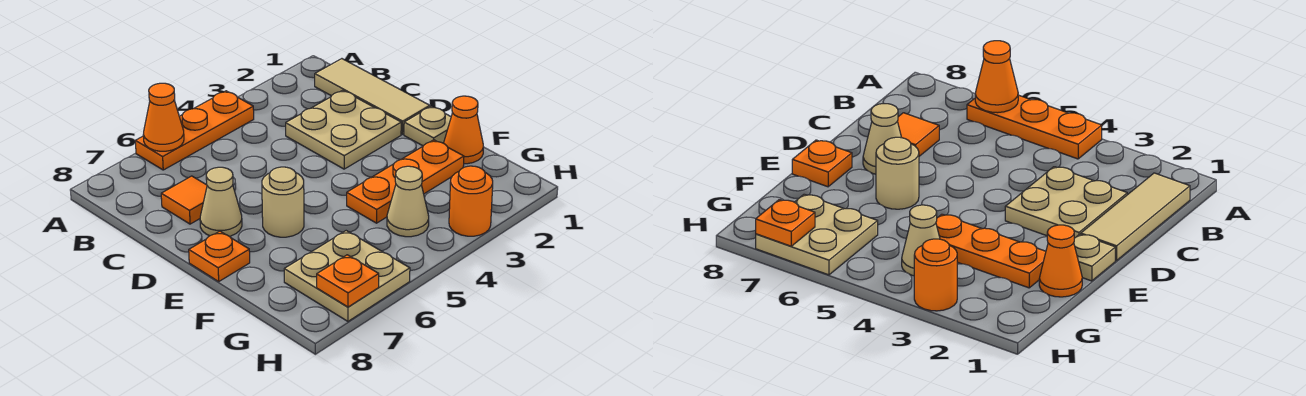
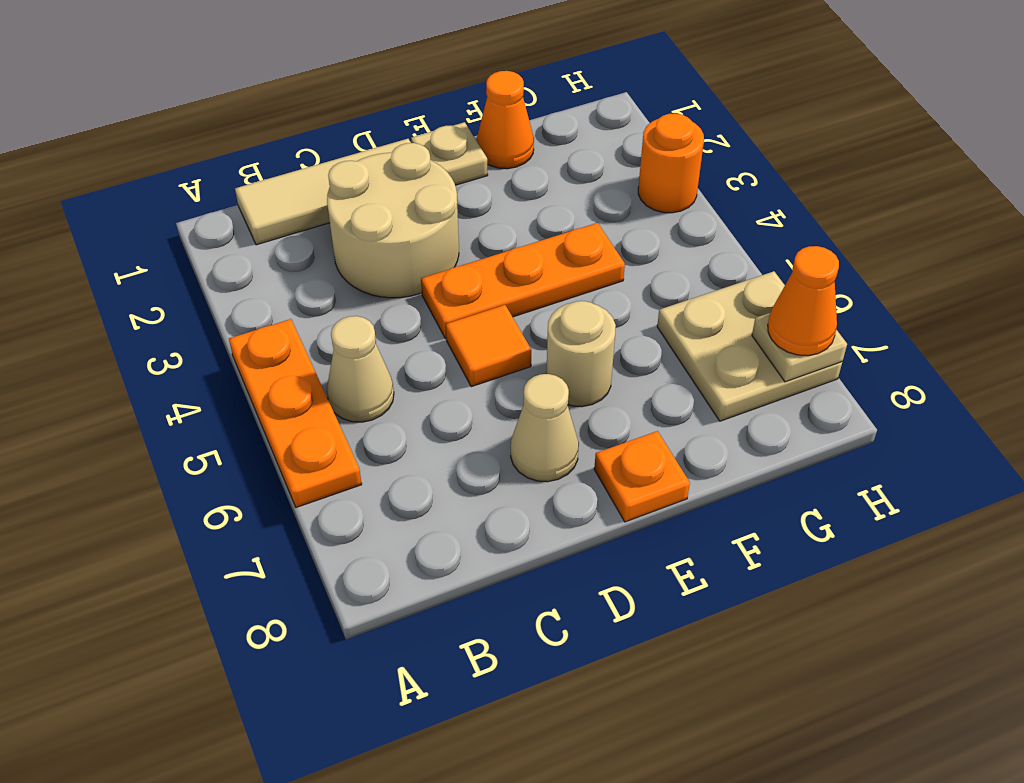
orange 1x1 cone [143,83,184,151] -> orange 1x1 cone moved to [768,246,839,356]
tan 2x2 plate [286,90,401,169] -> tan 2x2 round brick [327,143,459,298]
orange 1x1 tile [161,176,207,224] -> orange 1x1 tile moved to [446,305,531,387]
orange 1x3 plate [347,140,464,223] -> orange 1x3 plate turned to [421,223,625,339]
tan 1x1 cone [387,166,429,237] -> tan 1x1 cone moved to [327,316,394,422]
orange 1x1 plate [317,255,379,307] -> tan 1x1 plate [752,313,847,382]

